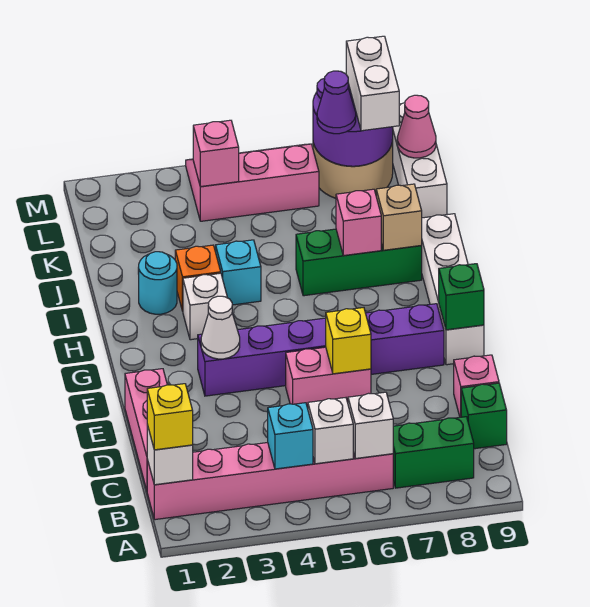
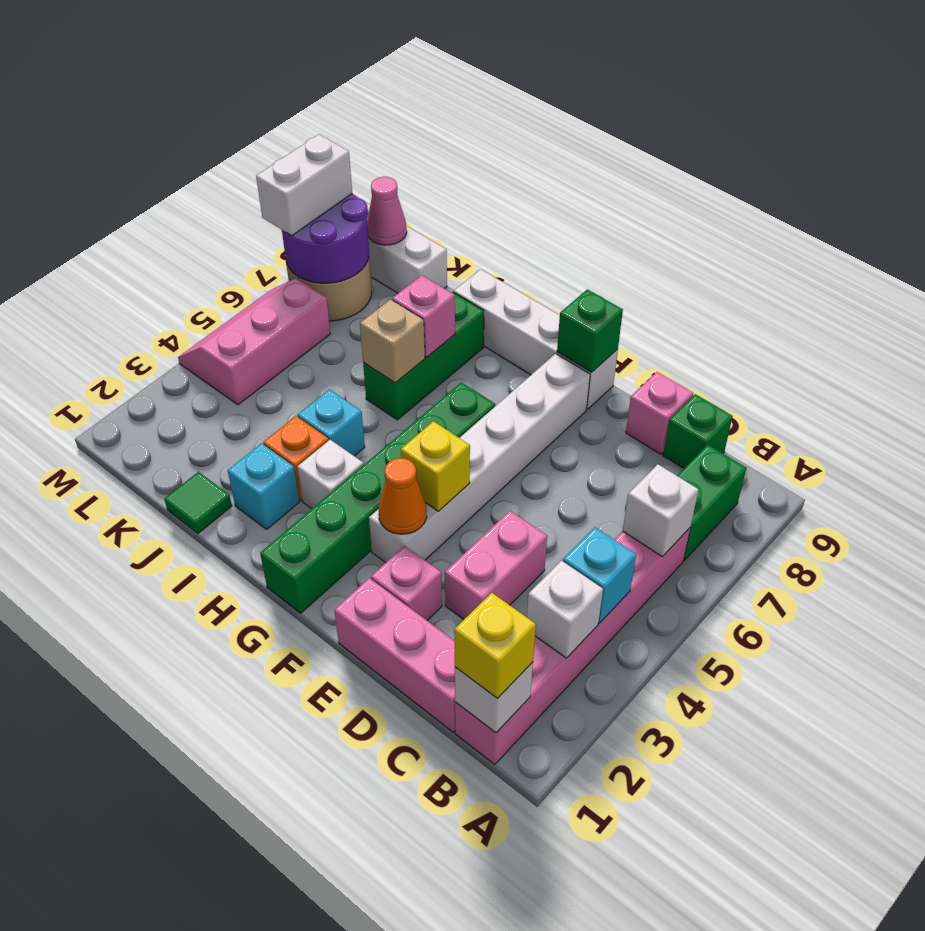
white 1x1 brick [308,398,353,464] -> white 1x1 brick moved to [527,561,603,658]
pink 1x2 brick [286,347,371,408] -> pink 1x2 brick moved to [445,511,547,619]
yellow 1x1 brick [326,308,371,374] -> yellow 1x1 brick moved to [401,421,470,511]
purple 1x6 brick [198,304,444,396] -> white 1x6 brick [369,354,590,563]
white 1x1 cone [201,296,240,359] -> orange 1x1 cone [378,458,427,534]
none -> green 1x6 brick [260,382,495,613]
cyan 1x1 round brick [138,252,177,314] -> cyan 1x1 brick [228,443,299,529]
tan 1x1 brick [376,184,422,250] -> tan 1x1 brick moved to [360,299,425,383]
none -> green 1x1 tile [164,472,232,533]
pink 1x1 brick [193,120,239,187] -> pink 1x1 brick moved to [371,546,442,620]
purple 1x1 cone [317,71,356,134] -> none
white 1x2 brick [346,36,399,131] -> white 1x2 brick turned to [256,134,352,236]

